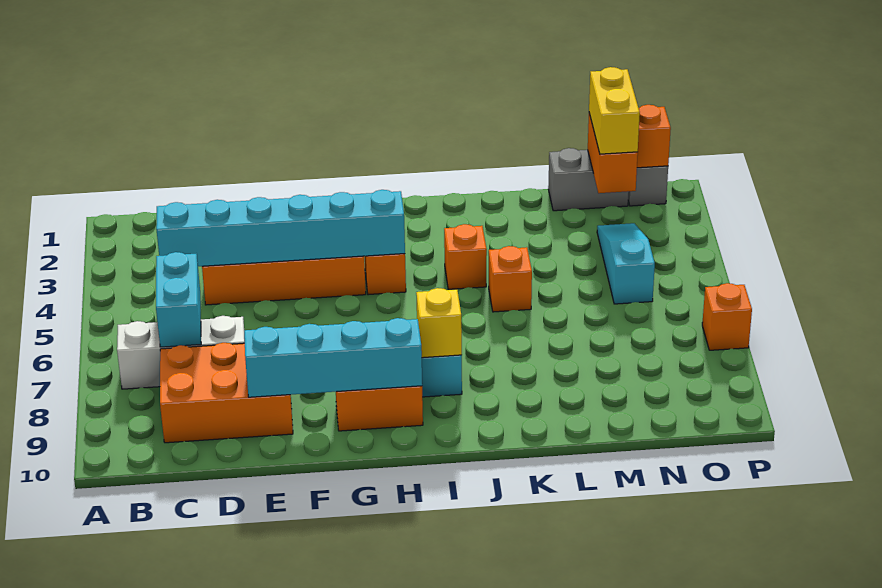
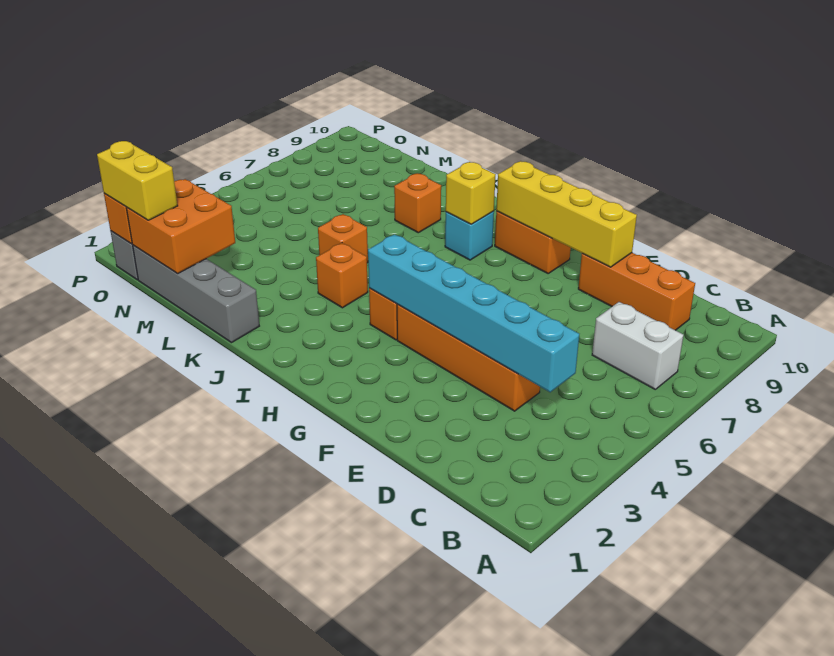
white 1x3 brick [117,316,245,389] -> white 1x2 brick [592,302,683,389]
cyan 1x2 brick [156,252,201,347] -> none
orange 2x3 brick [160,343,293,443] -> orange 1x3 brick [578,253,695,330]
cyan 1x4 brick [244,318,422,397] -> yellow 1x4 brick [496,161,637,267]
grey 1x2 brick [548,148,629,211] -> grey 1x4 brick [133,245,259,343]
orange 1x2 brick [588,113,638,193] -> orange 2x2 brick [126,179,235,274]
yellow 1x2 brick [589,67,640,154] -> yellow 1x2 brick turned to [97,141,178,220]
cyan 1x3 slope [597,223,655,304] -> none
orange 1x1 brick [702,283,752,350] -> orange 1x1 brick moved to [394,173,441,233]

